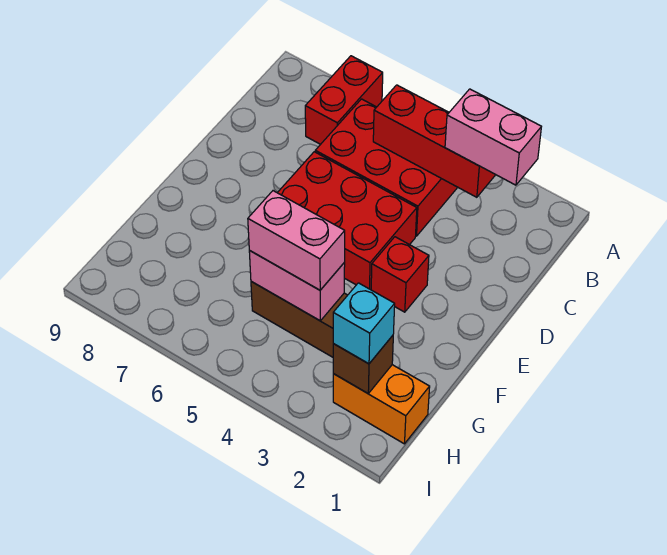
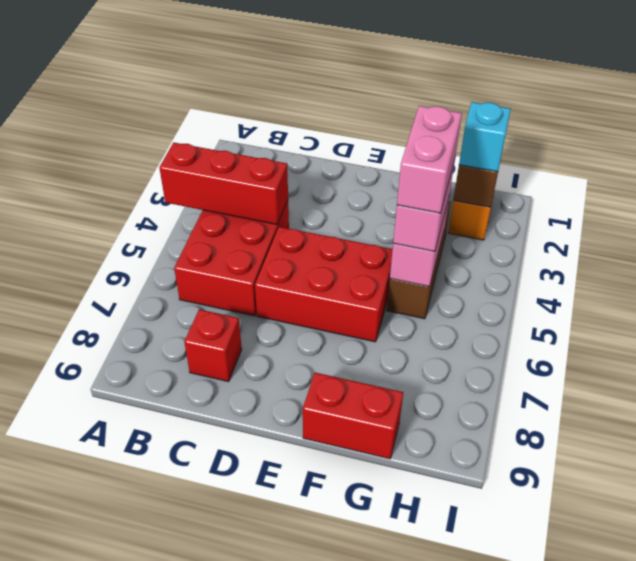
red 1x2 brick [305,56,383,144] -> red 1x2 brick moved to [303,373,403,459]
pink 1x2 brick [445,89,541,185] -> pink 1x2 brick moved to [397,106,462,213]
red 1x3 brick [373,85,496,197] -> red 1x3 brick turned to [159,143,288,224]
red 2x3 brick [277,152,417,290] -> red 2x3 brick turned to [255,227,393,342]
red 1x1 brick [371,237,429,312] -> red 1x1 brick moved to [184,309,242,382]

